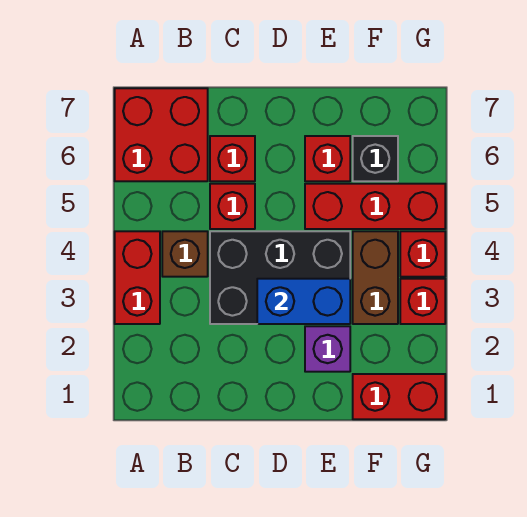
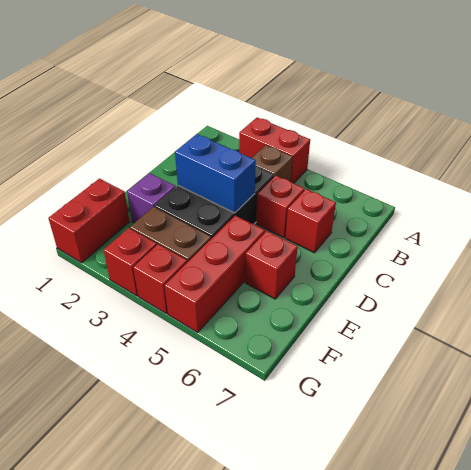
red 2x2 brick [115,88,208,181] -> none
blue 1x2 brick [257,279,350,324] -> blue 1x2 brick turned to [175,134,256,213]
black 1x1 brick [353,136,398,181] -> none

